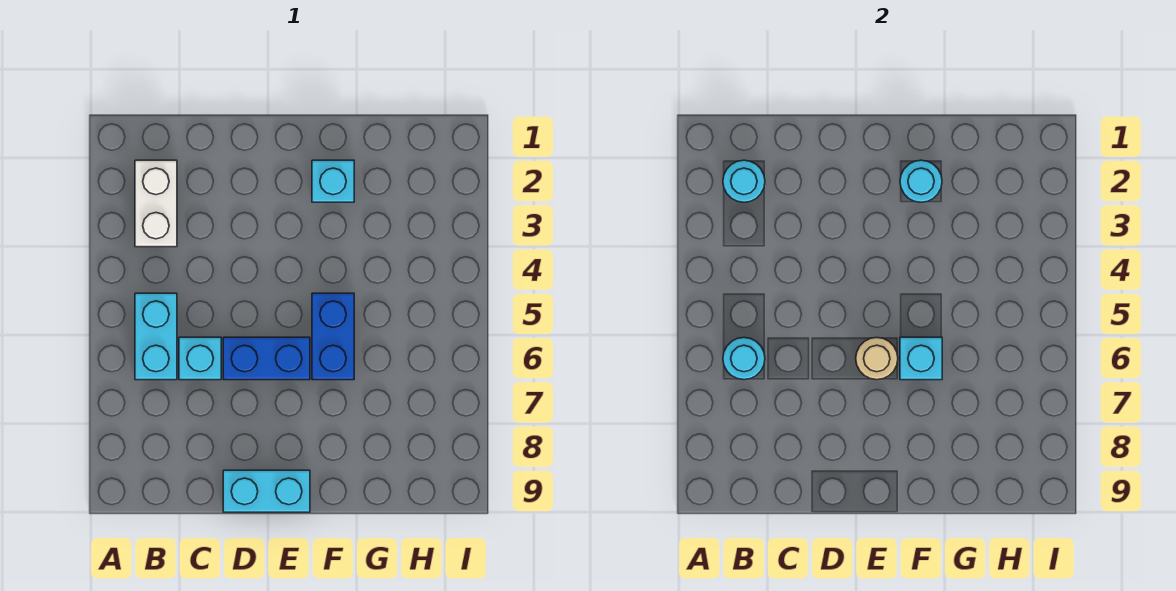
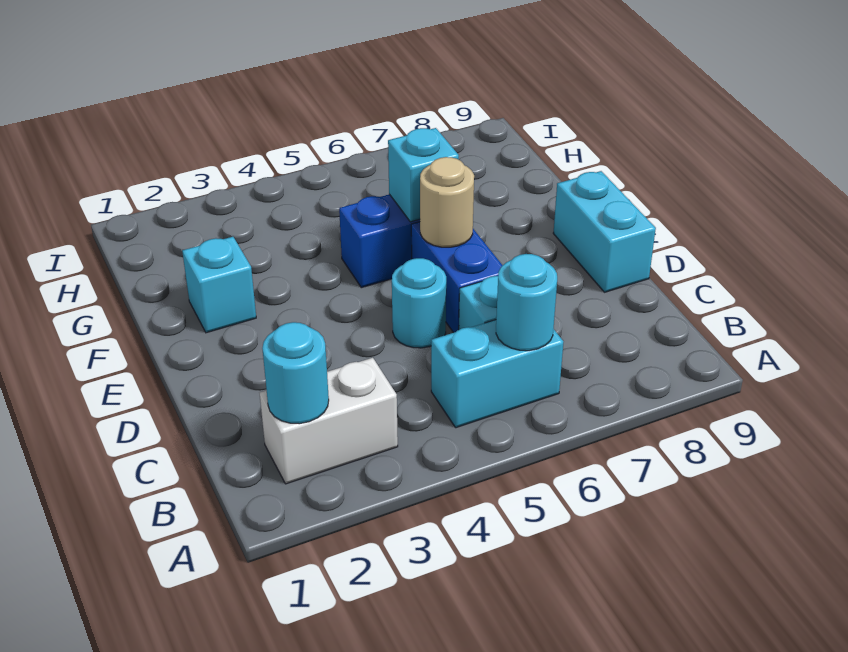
cyan 1x1 round brick [900,160,942,202] -> cyan 1x1 round brick moved to [392,258,446,348]

